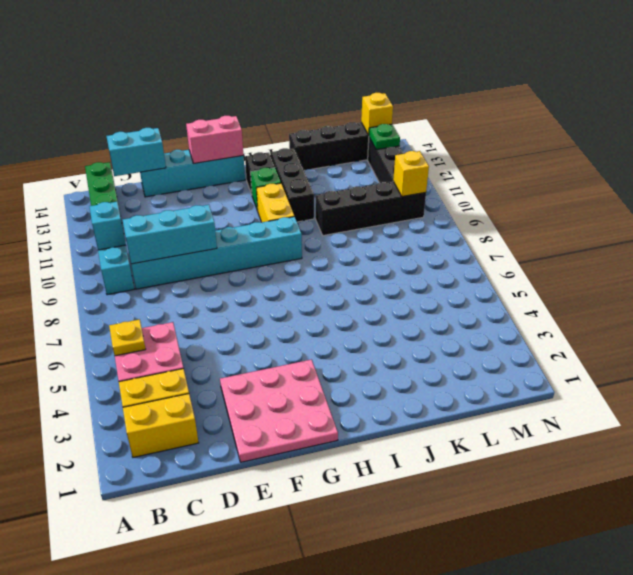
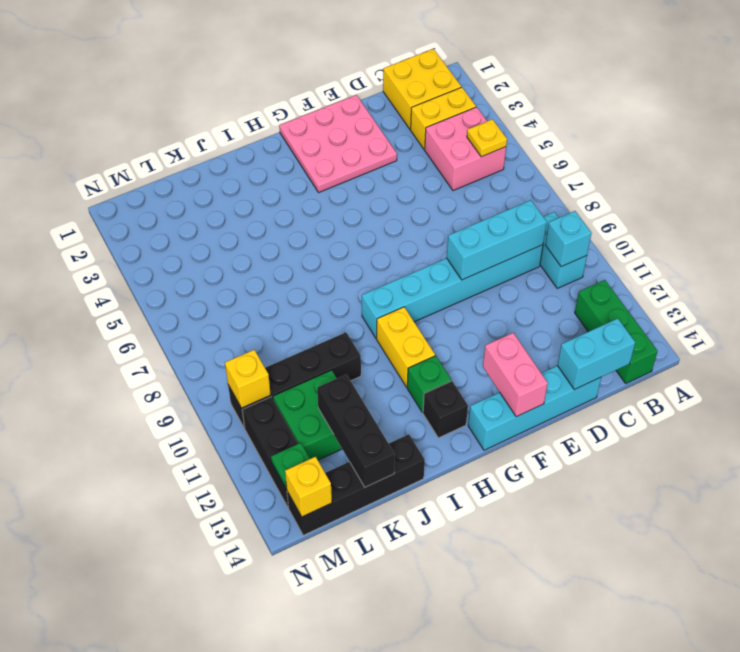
yellow 1x2 brick [123,394,199,457] -> yellow 2x2 brick [383,49,461,129]
pink 1x2 brick [186,116,243,164] -> pink 1x2 brick turned to [483,333,548,417]
black 1x3 brick [270,148,314,222] -> black 1x3 brick moved to [317,374,395,487]
none -> green 2x2 brick [273,370,342,460]

